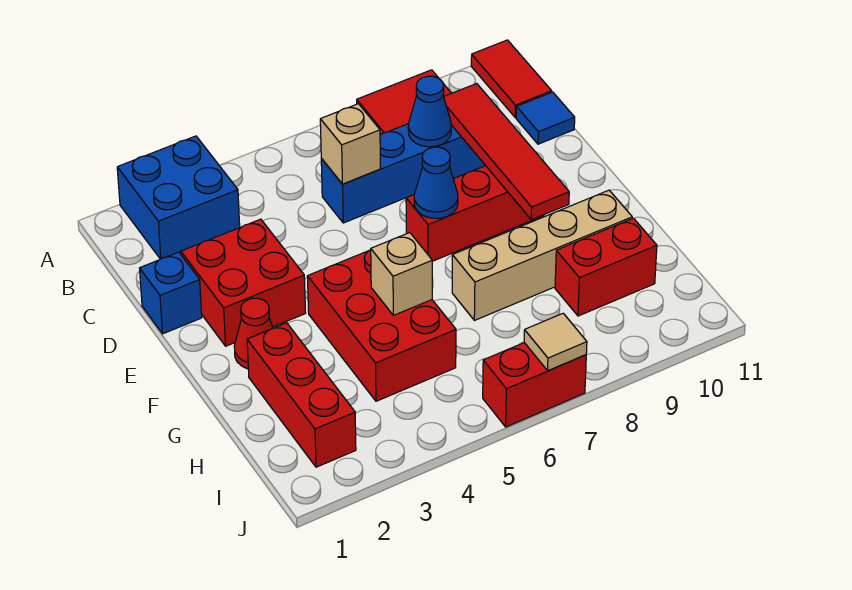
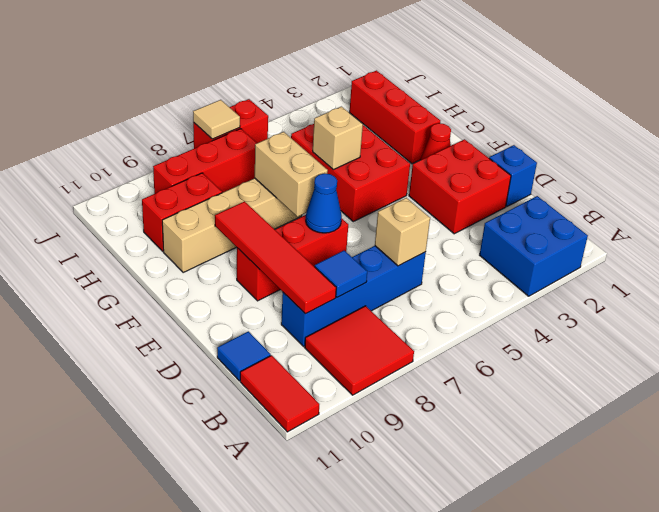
blue 1x1 cone [408,76,451,147] -> blue 1x1 tile [315,251,367,297]
none -> tan 1x2 brick [255,132,328,217]
none -> red 1x3 brick [153,129,257,194]

